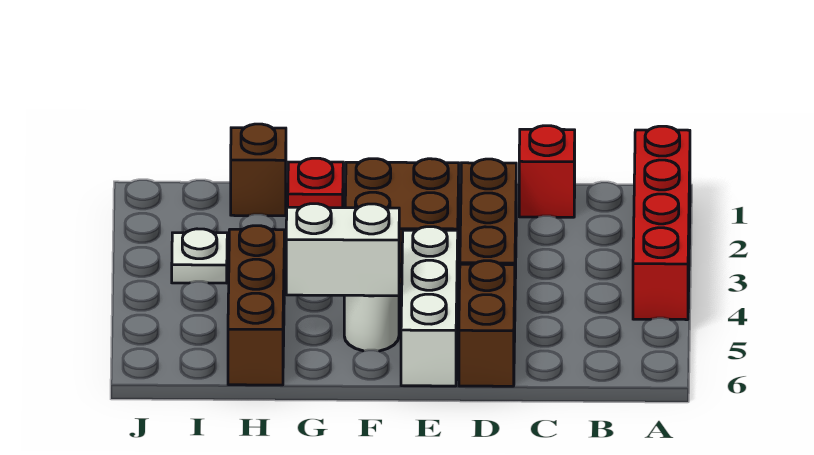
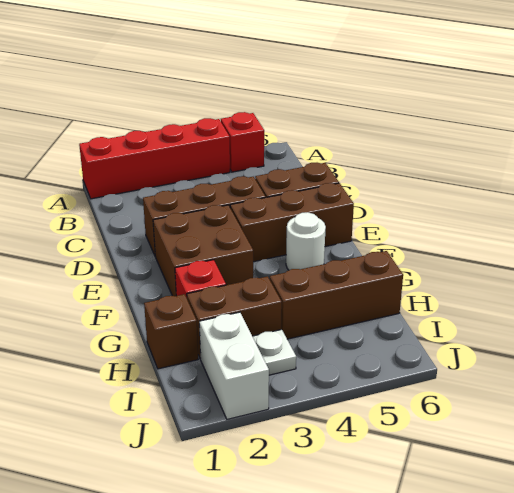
red 1x1 brick [519,126,575,217] -> red 1x1 brick moved to [221,112,264,172]
white 1x3 brick [401,227,458,386] -> brown 1x3 brick [230,183,354,262]
white 1x2 brick [286,204,399,296] -> white 1x2 brick moved to [199,312,269,419]
none -> brown 1x2 brick [187,276,282,359]

